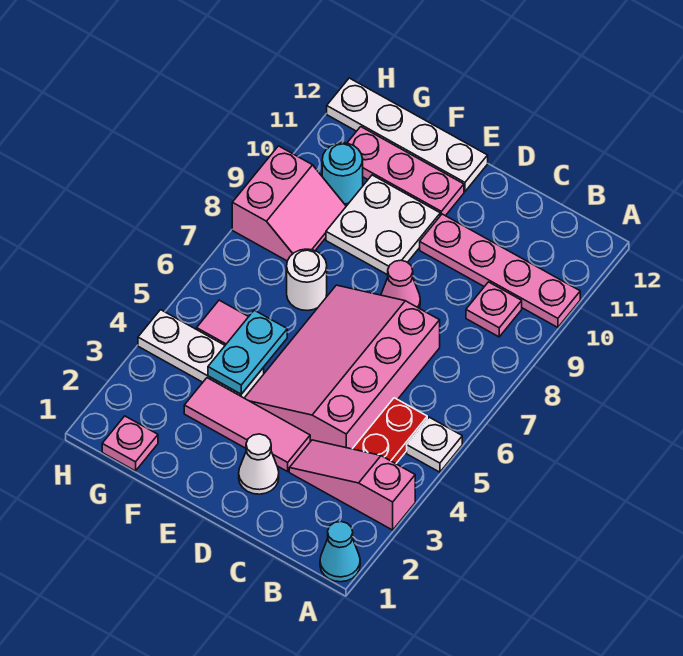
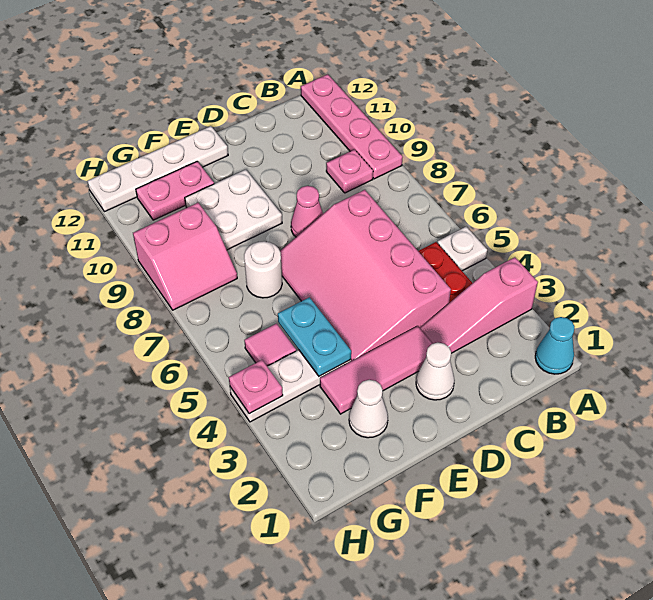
pink 1x4 plate [420,214,580,328] -> pink 1x4 plate turned to [301,74,403,179]
pink 1x3 plate [347,127,464,216] -> pink 1x2 plate [136,161,214,220]
none -> white 1x1 cone [349,380,388,438]
pink 1x1 plate [102,416,158,471] -> pink 1x1 plate moved to [229,360,283,414]
pink 2x2 slope [232,146,346,261] -> pink 2x2 slope turned to [133,203,237,310]
cyan 1x1 round brick [322,143,363,204] -> none

